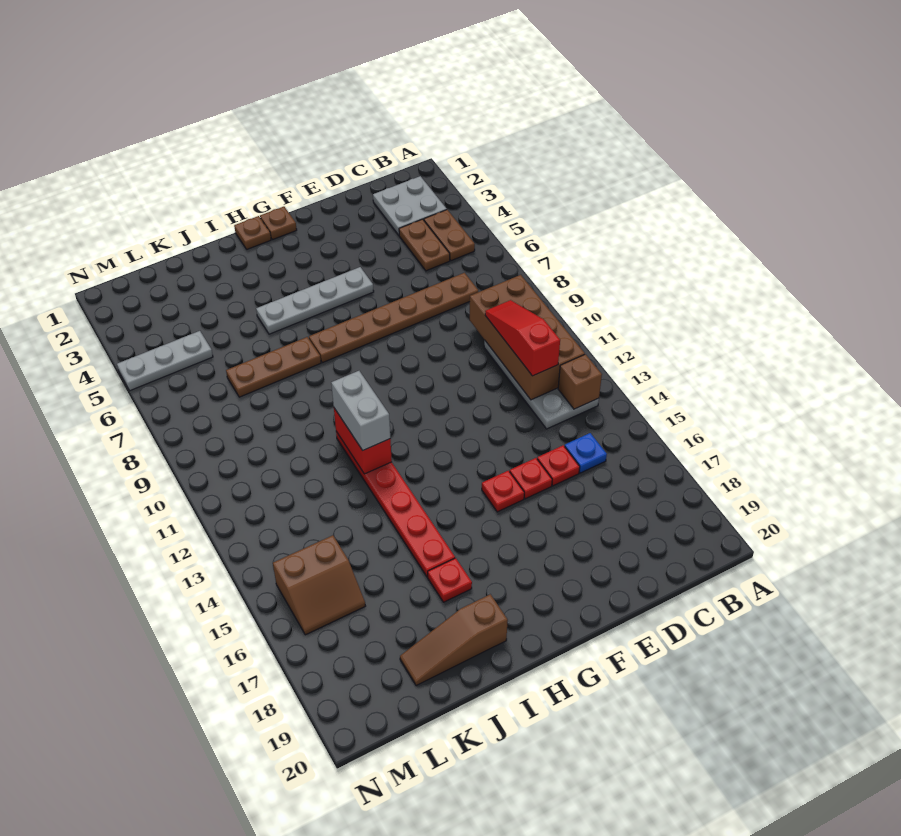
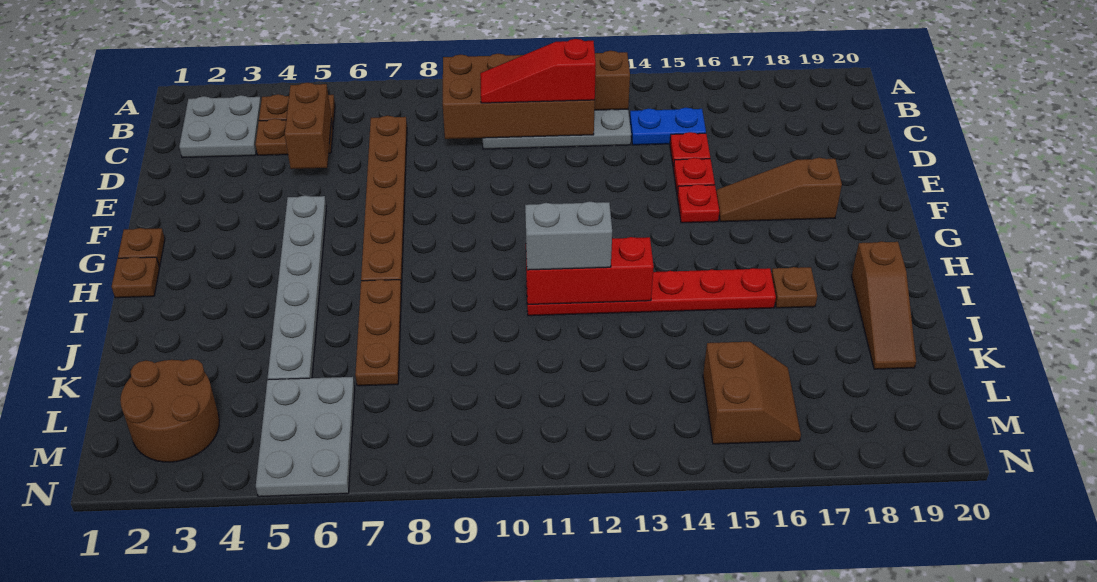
none -> brown 1x2 brick [285,83,332,169]
blue 1x1 plate [565,433,607,473] -> blue 1x2 plate [630,108,706,145]
grey 1x4 plate [256,267,374,334] -> grey 1x6 plate [268,195,327,380]
none -> brown 1x3 slope [716,158,842,222]
red 1x2 brick [334,408,392,474] -> red 1x3 brick [526,237,654,304]
red 1x1 plate [428,558,472,602] -> brown 1x1 plate [771,267,817,308]
none -> brown 2x2 round brick [120,359,219,462]
grey 1x3 plate [117,331,213,391] -> grey 2x3 plate [256,377,355,497]

